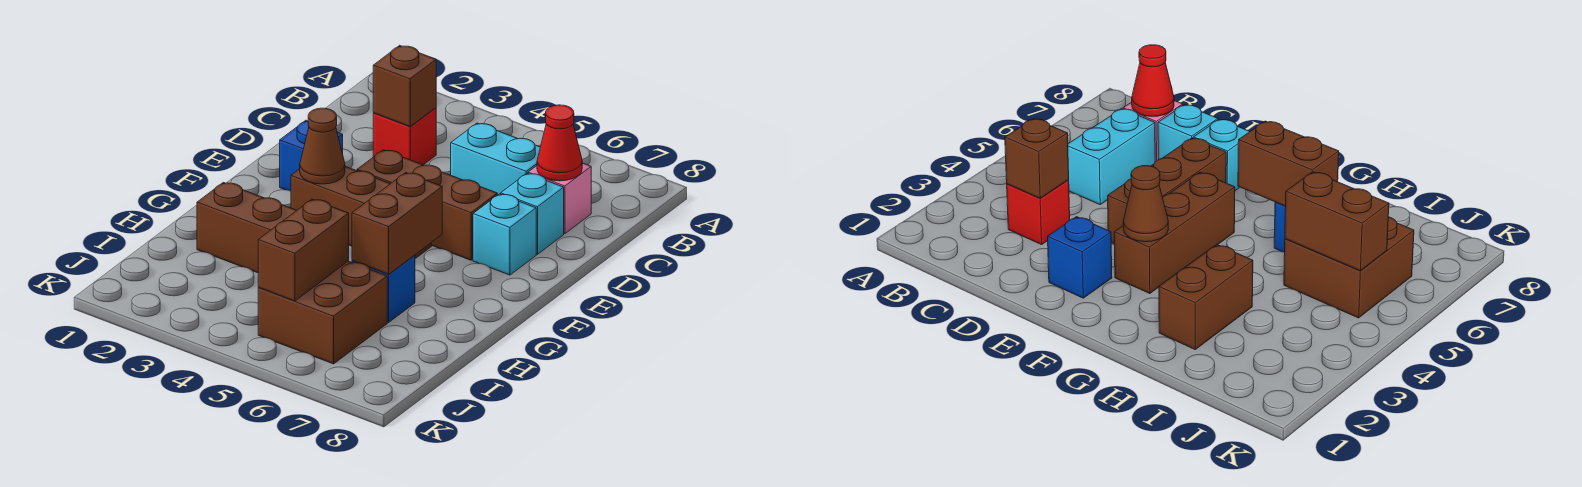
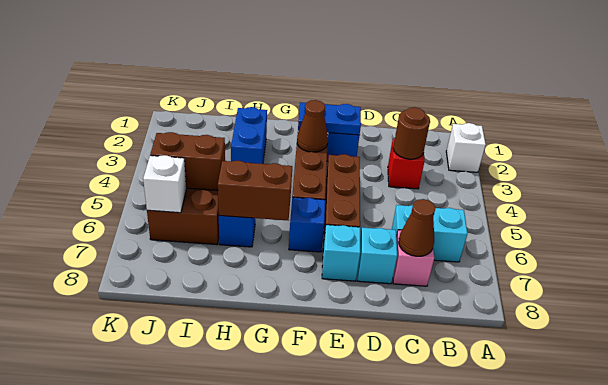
none -> white 1x1 brick [446,123,486,172]
brown 1x1 brick [373,45,436,127] -> brown 1x1 round brick [393,107,430,159]
cyan 1x2 brick [451,123,540,195] -> cyan 1x2 brick turned to [392,205,468,262]
red 1x1 cone [537,105,582,181] -> brown 1x1 cone [399,199,435,256]
none -> blue 1x2 plate [298,103,361,135]
none -> blue 1x1 brick [289,197,325,252]
brown 1x2 brick [197,182,297,273] -> blue 1x2 brick [231,107,267,164]
none -> white 1x1 brick [143,155,186,213]

